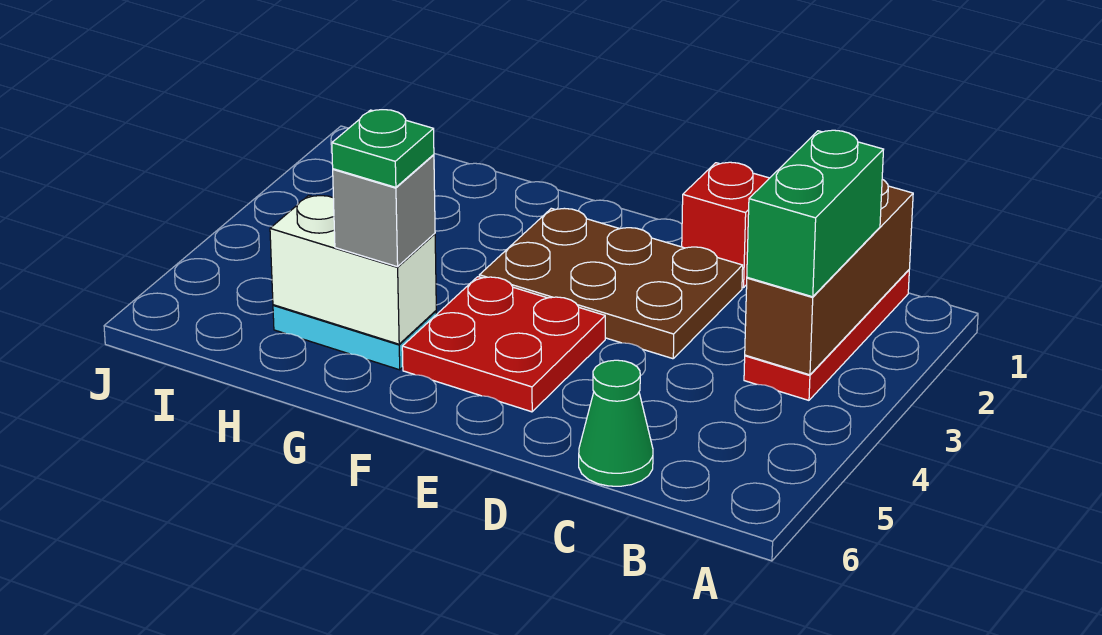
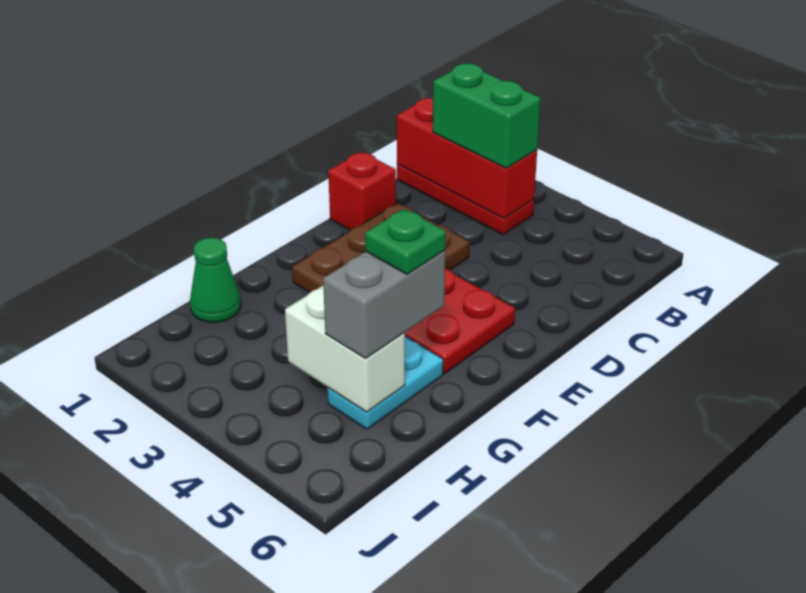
brown 1x3 brick [745,179,913,375] -> red 1x3 brick [397,98,537,218]
green 1x1 cone [579,360,653,486] -> green 1x1 cone moved to [190,238,241,322]
white 1x2 brick [270,196,436,344] -> white 1x2 brick turned to [285,286,405,412]
grey 1x1 brick [333,155,435,267] -> grey 1x2 brick [323,250,445,358]

